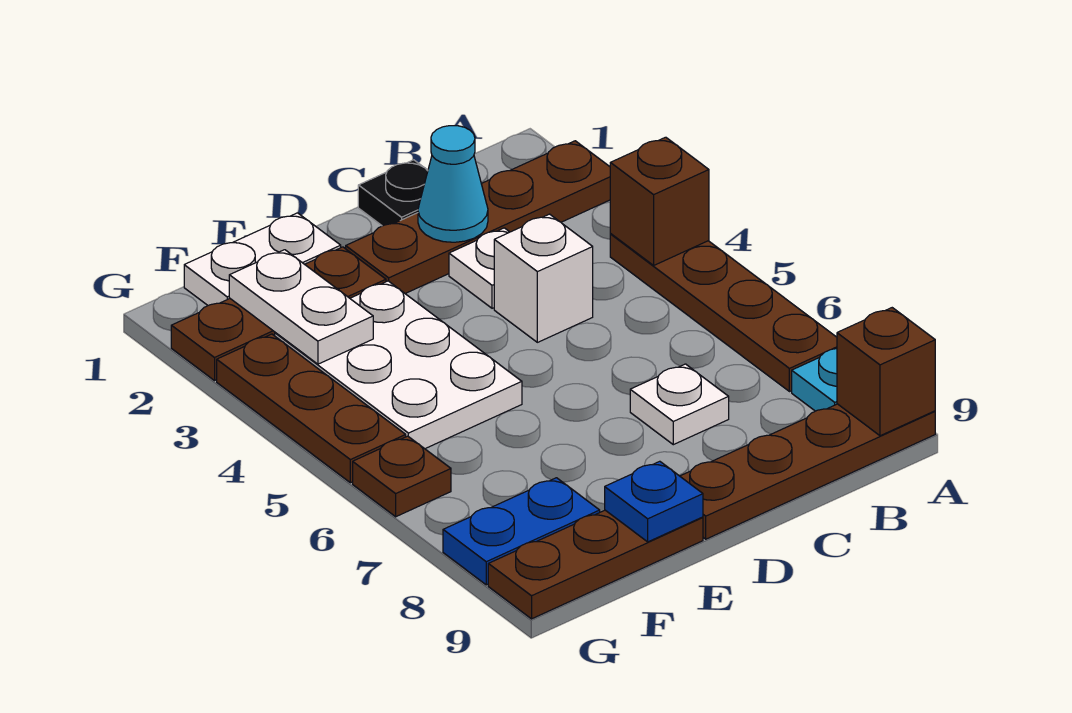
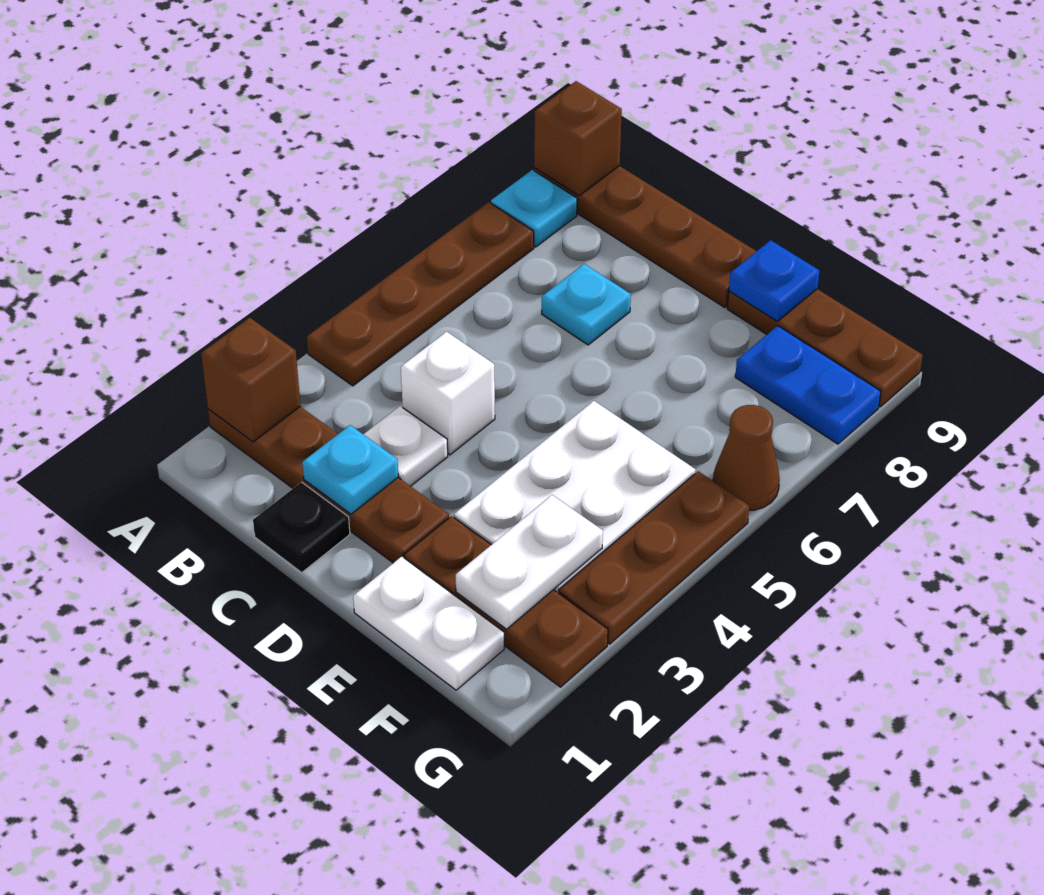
brown 1x1 brick [610,137,709,265] -> brown 1x1 brick moved to [201,318,301,442]
cyan 1x1 cone [418,126,488,242] -> cyan 1x1 plate [302,425,398,514]
white 1x1 plate [630,364,729,445] -> cyan 1x1 plate [542,264,631,345]
brown 1x1 plate [353,436,451,517] -> brown 1x1 cone [713,405,780,511]

